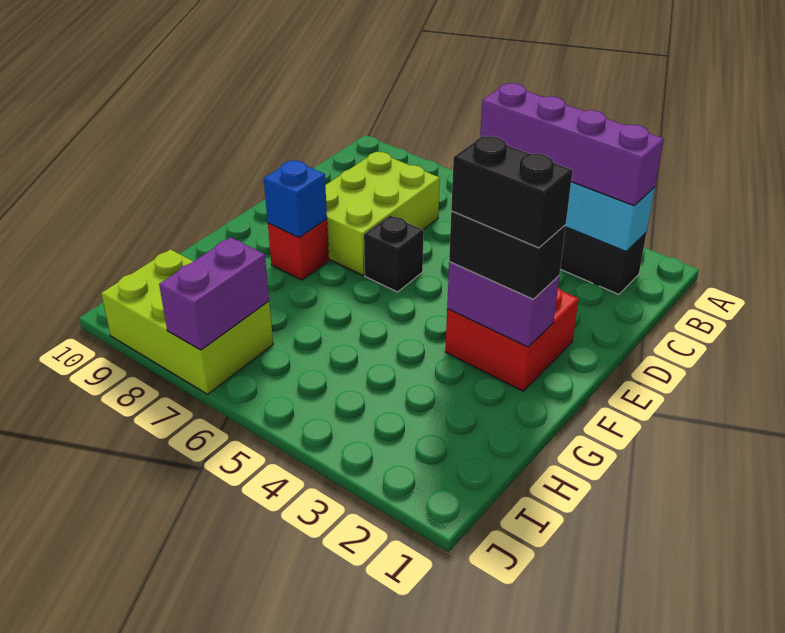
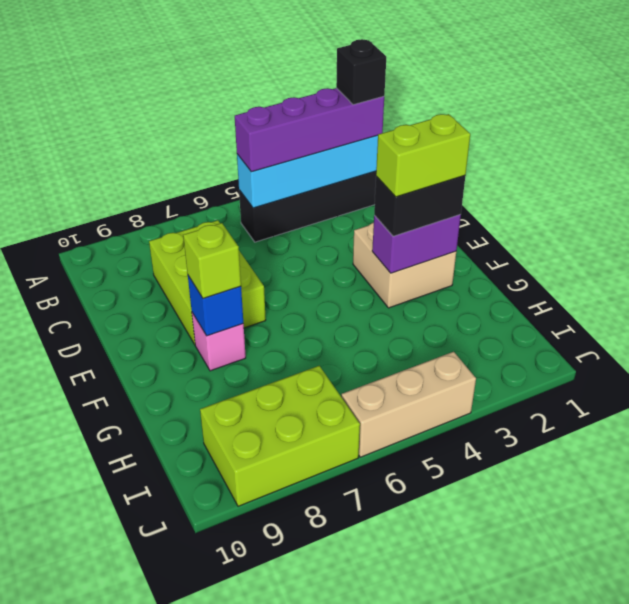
red 2x2 brick [445,288,579,391] -> tan 2x2 brick [353,223,456,308]
black 1x1 brick [364,215,424,292] -> black 1x1 brick moved to [336,39,386,105]
black 1x2 brick [451,136,573,248] -> lime 1x2 brick [376,114,470,197]
red 1x1 brick [268,219,329,280] -> pink 1x1 brick [192,313,246,371]
none -> lime 1x1 brick [183,223,241,299]
purple 1x2 brick [159,237,269,350] -> none
none -> tan 1x3 brick [341,352,476,457]

